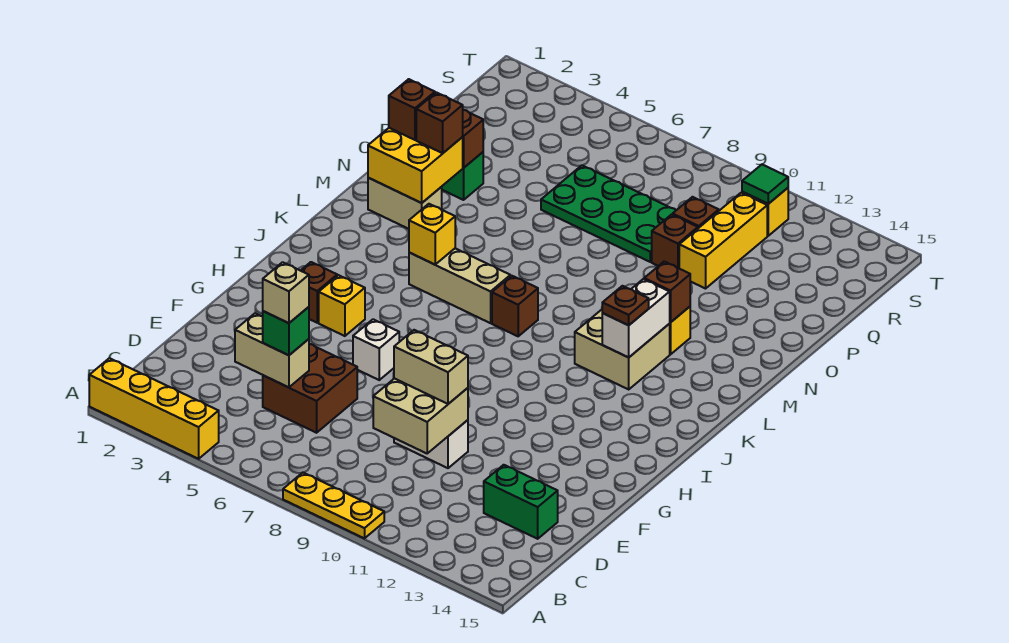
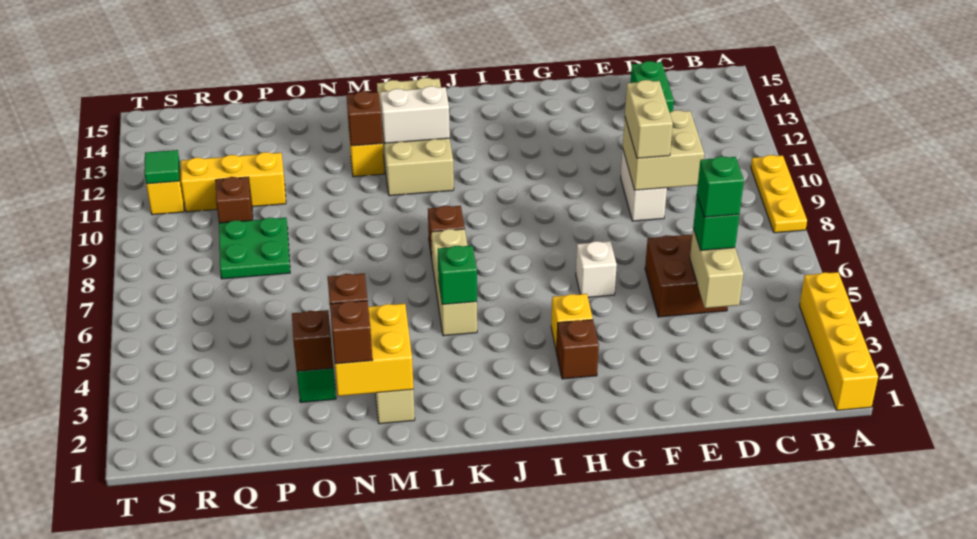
tan 1x1 brick [263,262,309,323] -> green 1x1 brick [697,156,744,217]
yellow 1x1 brick [409,204,455,265] -> green 1x1 brick [438,246,477,305]
tan 2x2 brick [575,310,670,389] -> tan 2x4 brick [377,78,454,196]
brown 1x1 plate [602,286,649,325] -> none
green 2x4 plate [541,165,676,262] -> green 2x2 plate [219,217,290,279]
brown 1x1 brick [652,214,698,268] -> none

